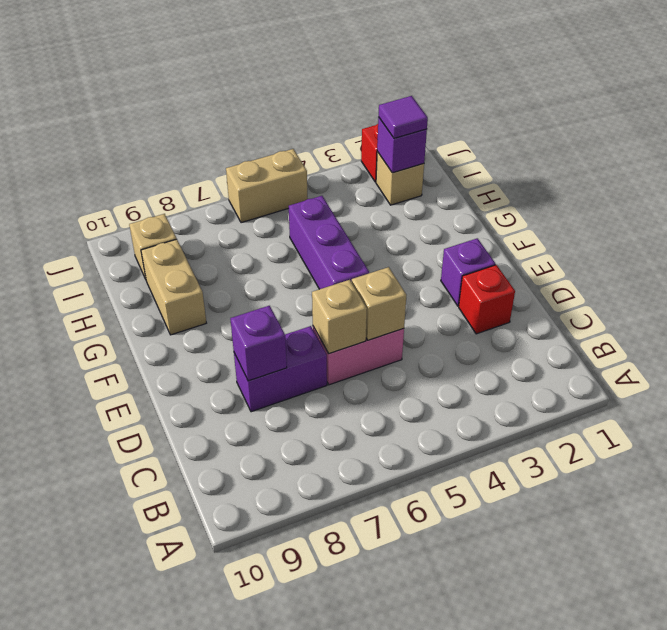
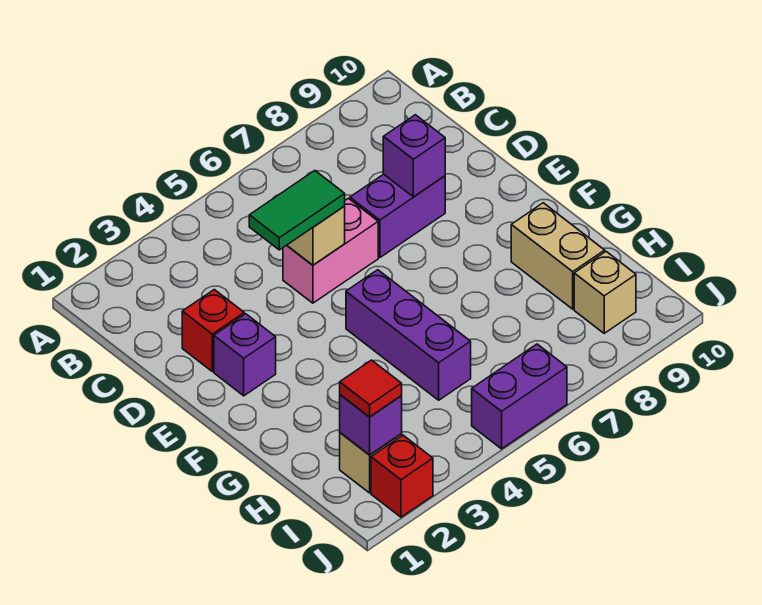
none -> green 1x2 tile [249,171,345,250]
tan 1x1 brick [312,280,367,354] -> none
purple 1x1 tile [378,96,428,138] -> red 1x1 tile [340,360,402,417]
tan 1x2 brick [226,149,308,223] -> purple 1x2 brick [472,344,567,449]

